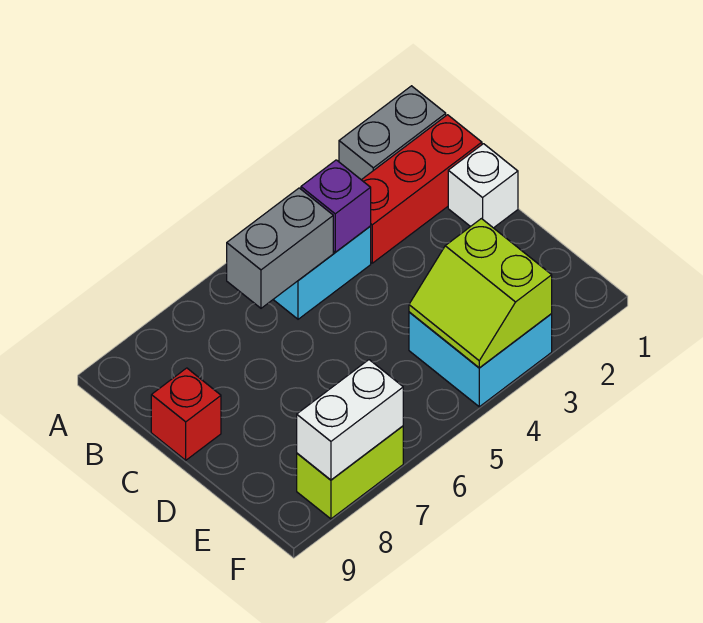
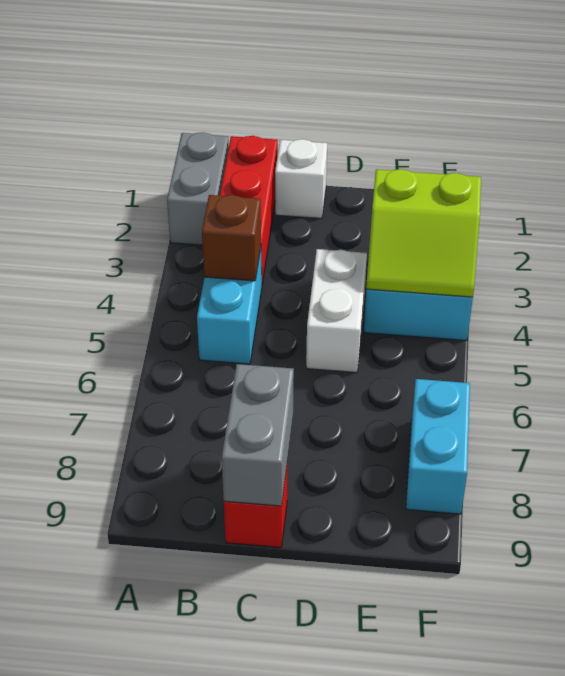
purple 1x1 brick [301,160,371,252] -> brown 1x1 brick [202,195,261,281]
grey 1x2 brick [227,188,333,308] -> grey 1x2 brick moved to [222,364,294,506]
lime 1x2 brick [297,426,403,519] -> cyan 1x2 brick [406,379,470,514]
white 1x2 brick [297,360,403,480] -> white 1x2 brick moved to [306,249,367,373]

